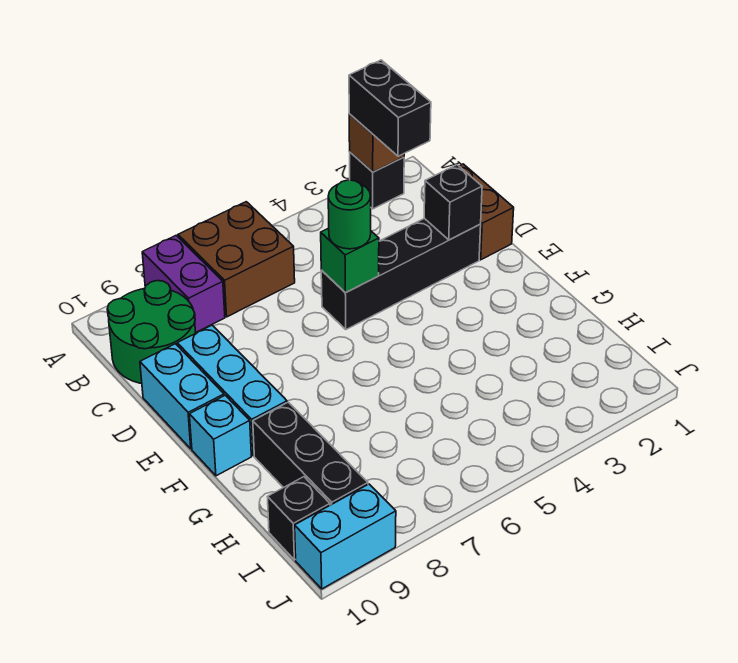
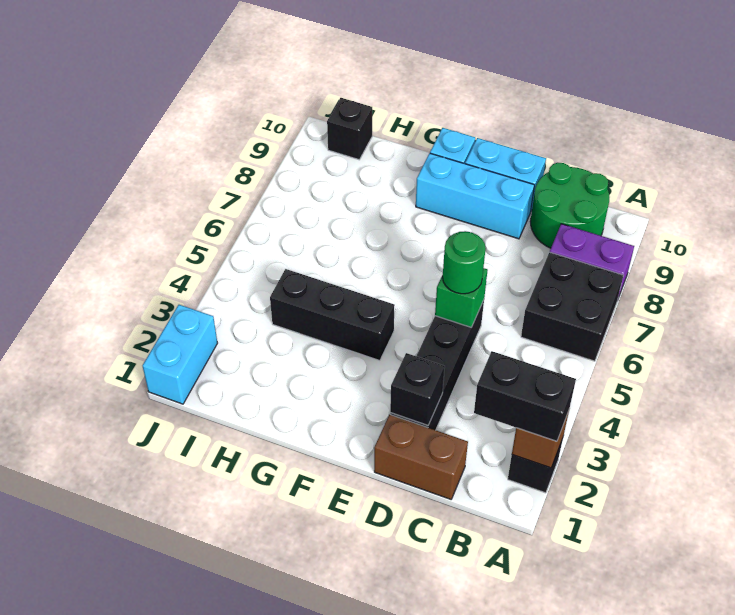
brown 2x2 brick [178,202,295,317] -> black 2x2 brick [521,252,624,361]
black 1x3 brick [253,402,368,505] -> black 1x3 brick moved to [270,269,395,361]
cyan 1x2 brick [295,484,396,589] -> cyan 1x2 brick moved to [143,305,217,404]

